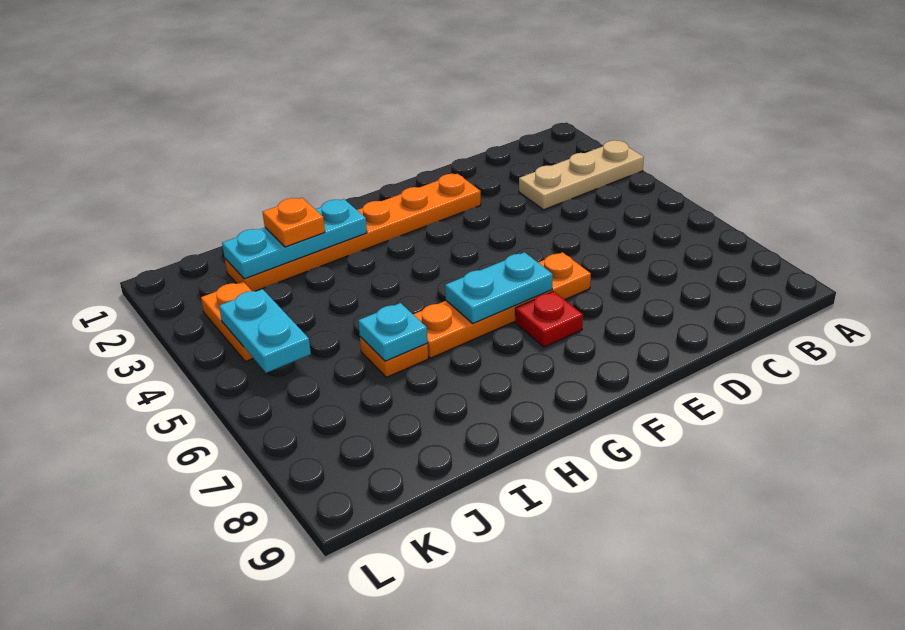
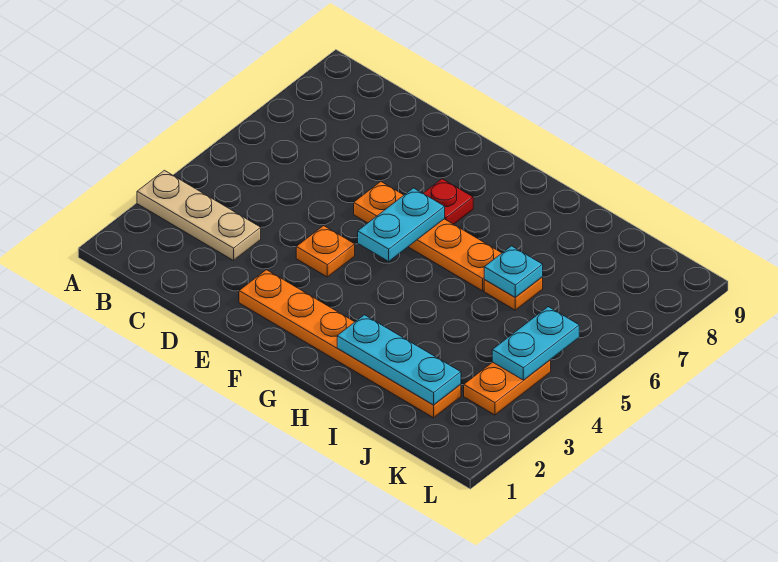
cyan 1x2 plate [445,252,553,323] -> cyan 1x2 plate turned to [358,188,445,261]
orange 1x1 plate [263,198,325,247] -> orange 1x1 plate moved to [296,226,355,277]

